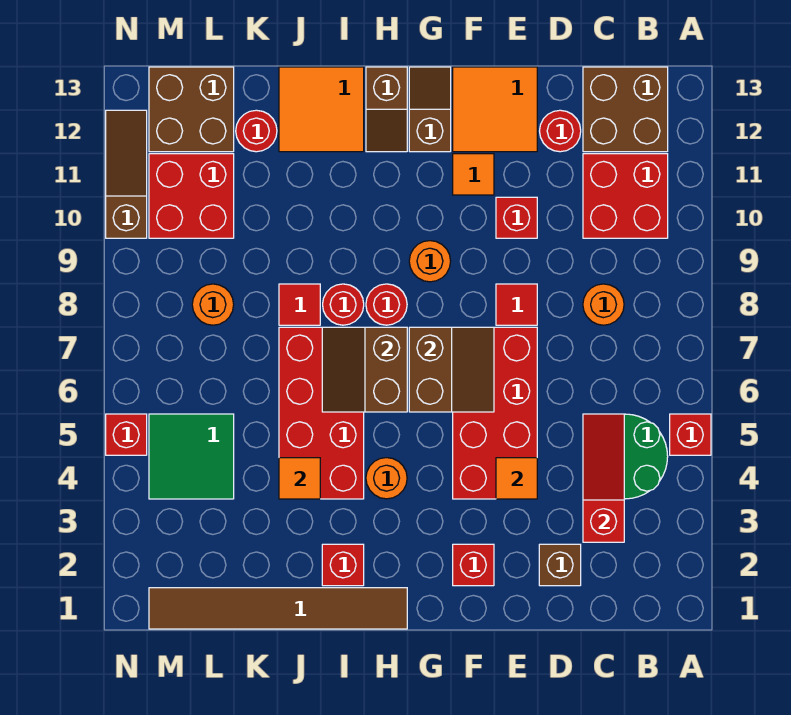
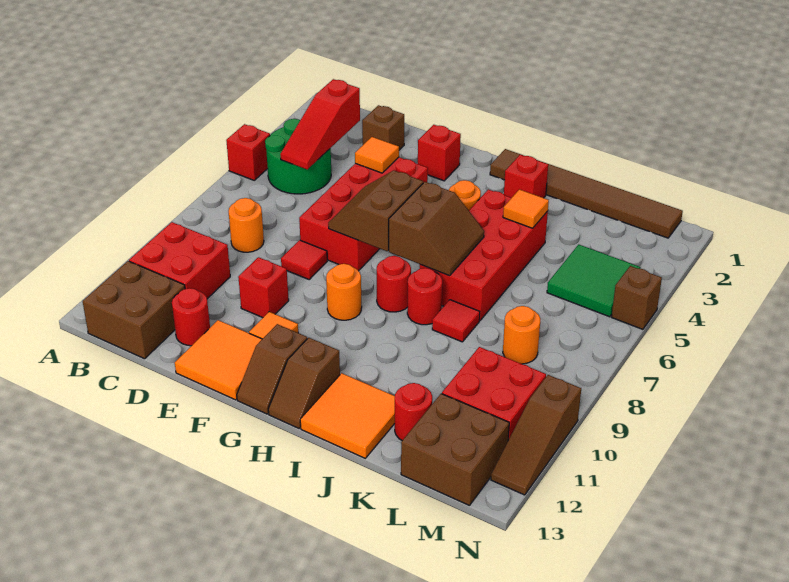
brown 1x2 slope [366,67,407,152] -> brown 1x2 slope turned to [268,338,340,428]
red 1x1 brick [106,414,147,455] -> brown 1x1 brick [612,266,662,329]

